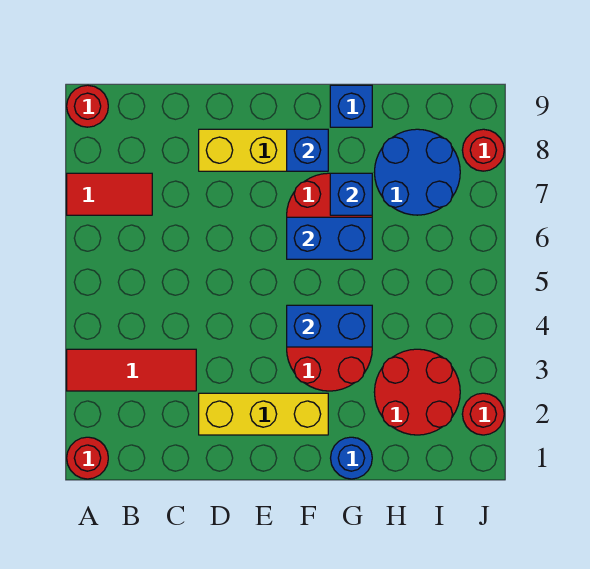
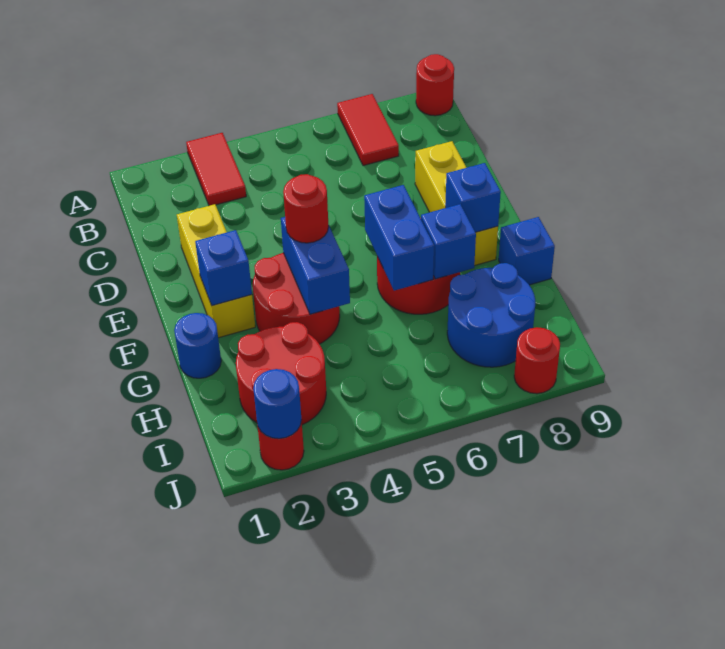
red 1x1 round brick [67,437,108,479] -> red 1x1 round brick moved to [283,174,329,243]
red 1x3 tile [67,349,196,391] -> red 1x2 tile [186,133,246,206]
none -> blue 1x1 brick [195,230,252,305]
none -> blue 1x1 round brick [253,369,302,439]

